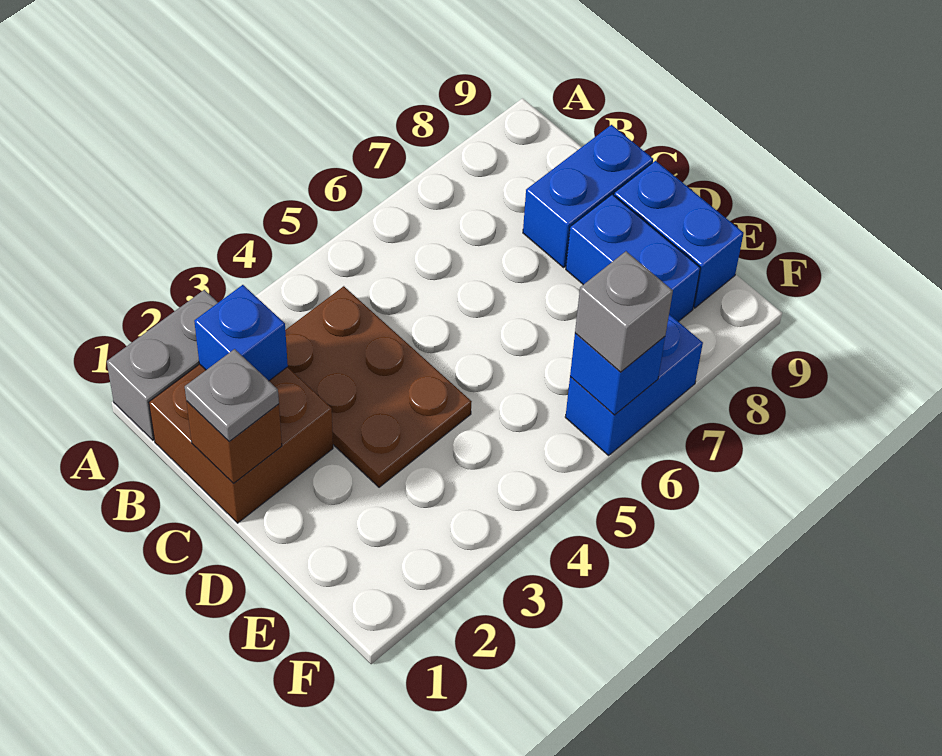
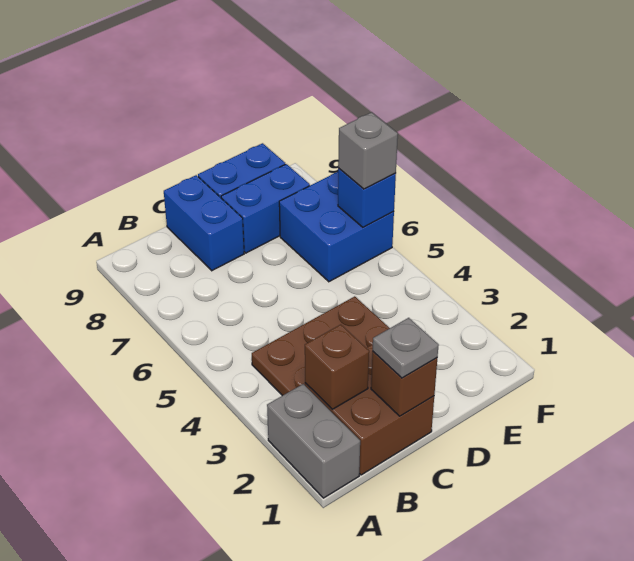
blue 1x1 brick [194,285,288,381] -> brown 1x1 brick [305,325,369,409]
blue 1x2 brick [565,314,703,455] -> blue 2x2 brick [279,172,394,282]

